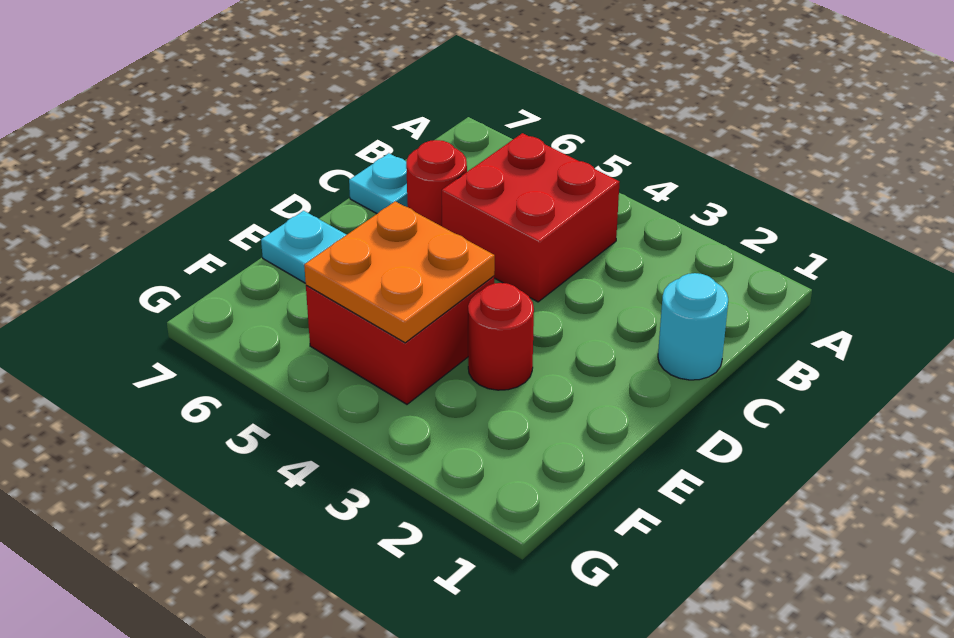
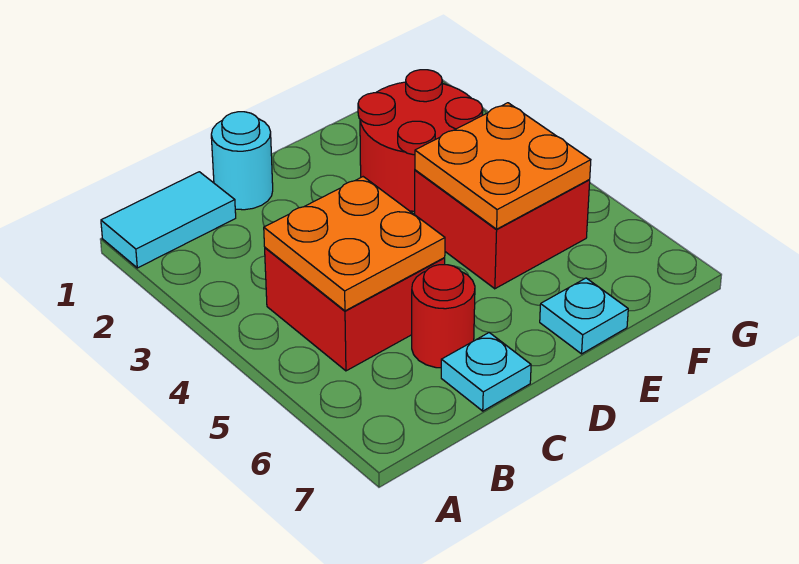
none -> cyan 1x2 tile [101,172,236,268]
none -> orange 2x2 plate [264,177,445,311]
red 1x1 round brick [468,283,534,390] -> red 2x2 round brick [358,70,483,211]

